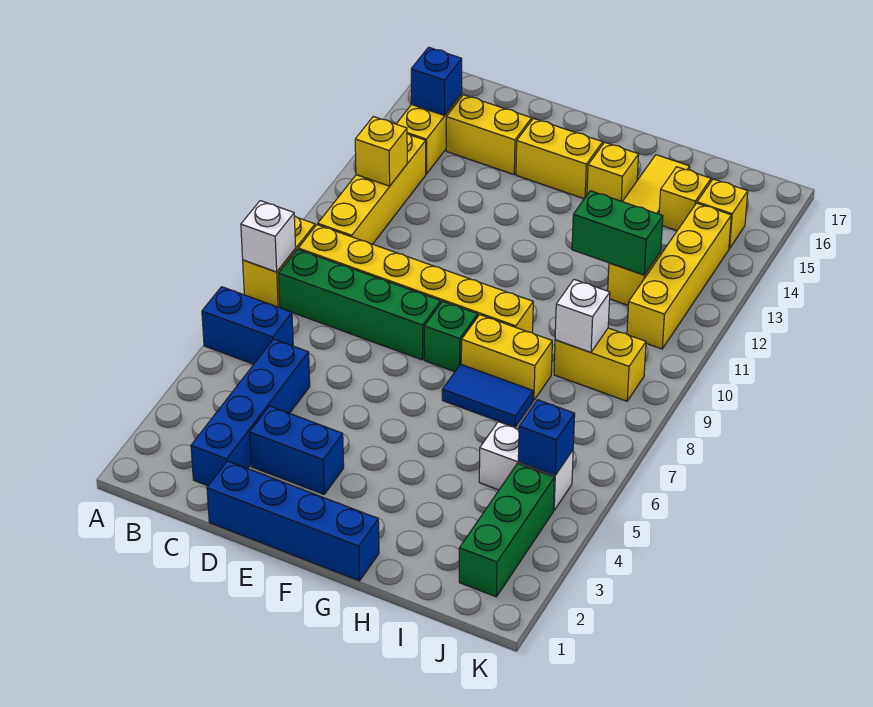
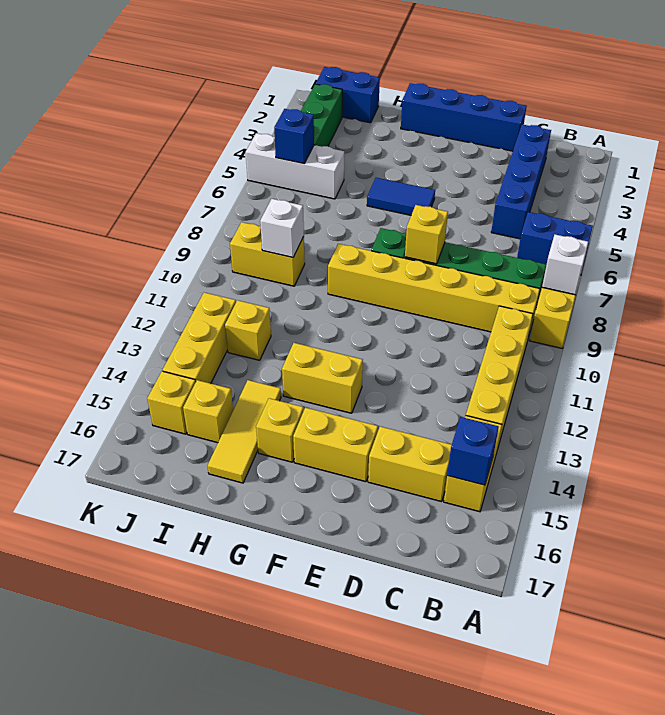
yellow 1x1 brick [355,117,407,186] -> yellow 1x1 brick moved to [405,205,448,264]
blue 1x2 brick [250,406,344,494] -> blue 1x2 brick moved to [316,67,380,123]
blue 1x2 tile [442,364,533,427] -> blue 1x2 tile moved to [367,178,435,215]
yellow 1x2 brick [461,315,552,401] -> yellow 1x2 brick moved to [282,343,363,413]
green 1x2 brick [572,191,663,275] -> none
white 1x2 brick [479,422,573,511] -> white 1x3 brick [246,133,344,199]
yellow 1x4 brick [627,203,731,349] -> yellow 1x3 brick [163,292,236,383]

